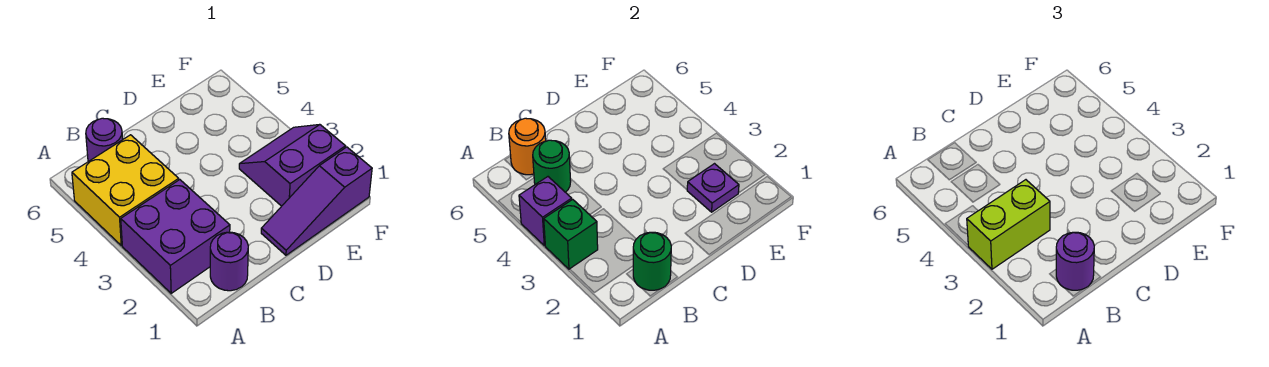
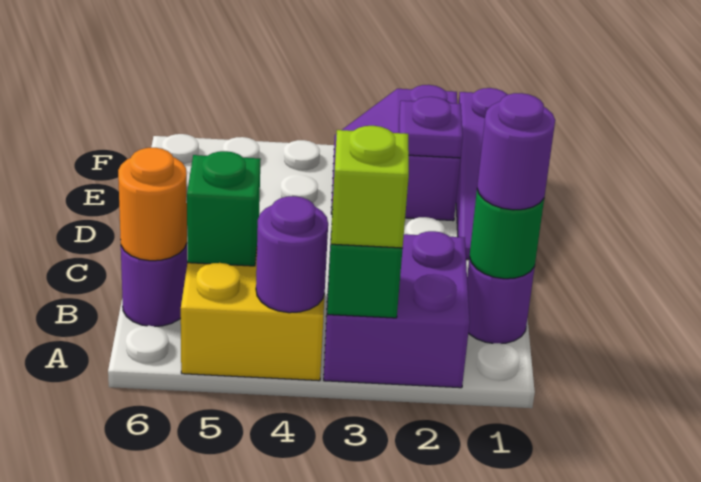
lime 1x2 brick [967,180,1050,269] -> lime 1x1 brick [331,126,409,248]
purple 1x1 brick [519,177,572,246] -> purple 1x1 round brick [256,196,328,313]
green 1x1 round brick [533,140,571,192] -> green 1x1 brick [187,151,261,266]

